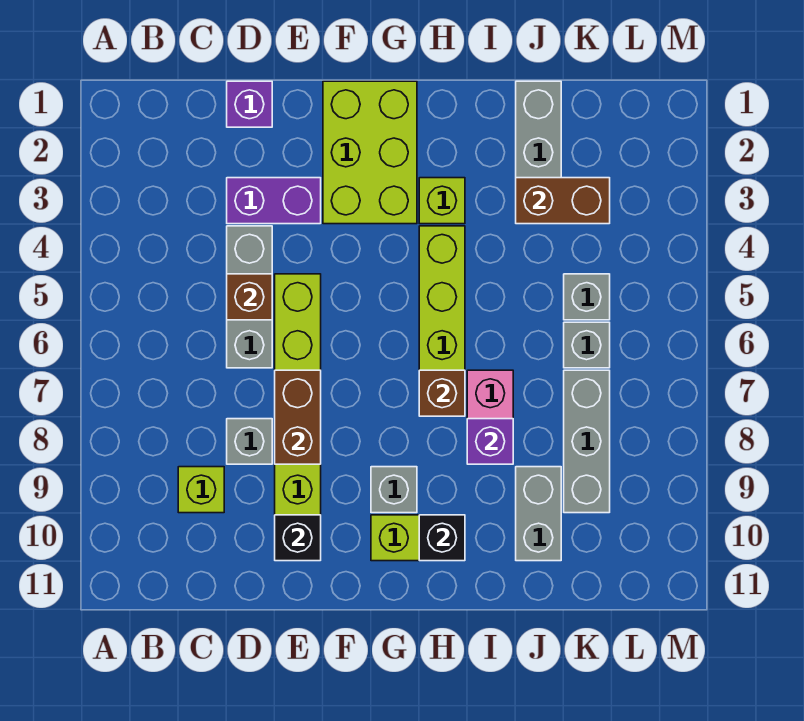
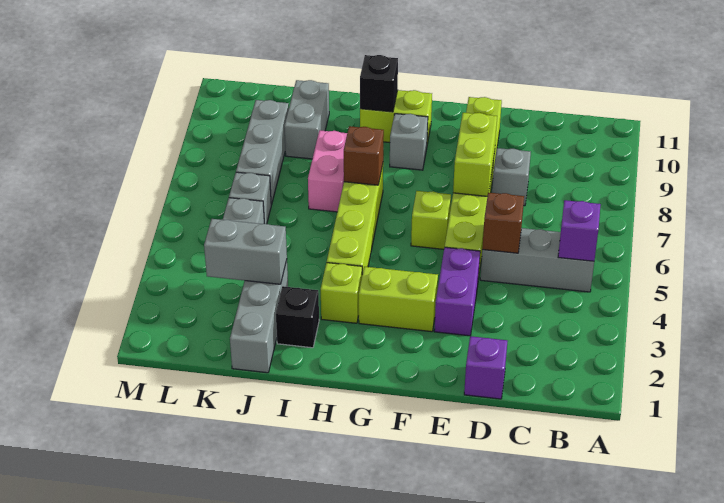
lime 1x1 brick [178,467,224,513] -> lime 1x1 brick moved to [411,191,451,249]
purple 1x2 brick [227,178,321,224] -> purple 1x2 brick turned to [434,247,480,336]
grey 1x3 brick [227,226,272,368] -> grey 1x3 brick turned to [480,228,594,292]
brown 1x2 brick [275,370,321,464] -> lime 1x2 brick [453,113,497,196]
black 1x1 brick [275,515,321,561] -> black 1x1 brick moved to [276,286,319,348]
lime 2x3 brick [323,81,417,224] -> lime 1x2 brick [359,267,438,332]
purple 1x1 brick [467,419,513,464] -> purple 1x1 brick moved to [558,200,601,261]
brown 1x2 brick [516,178,610,224] -> grey 1x2 brick [204,219,287,284]

